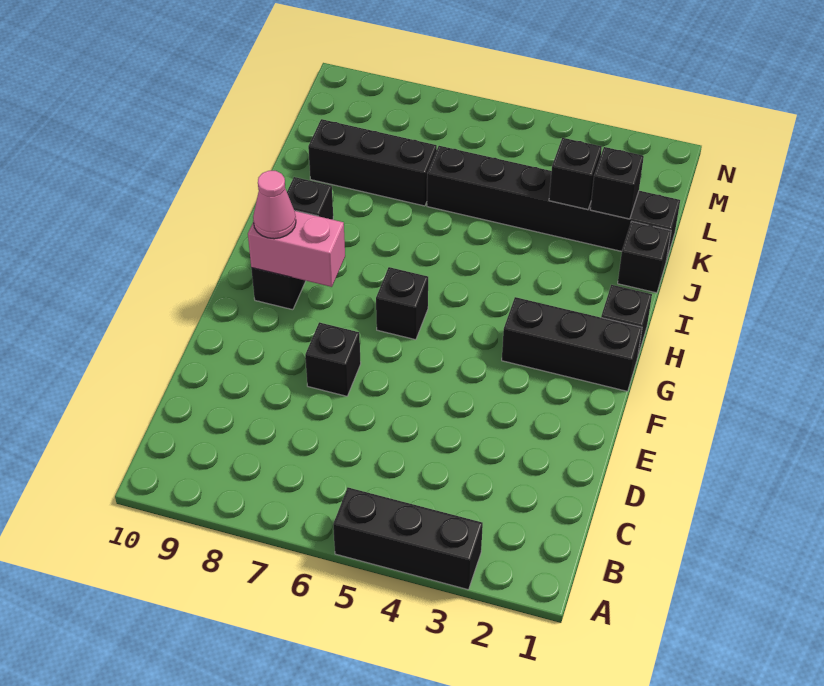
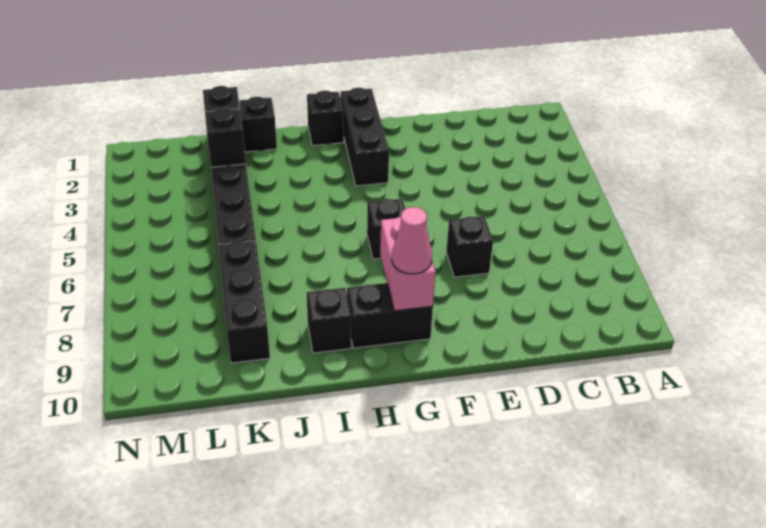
black 1x3 brick [333,488,483,590] -> none

